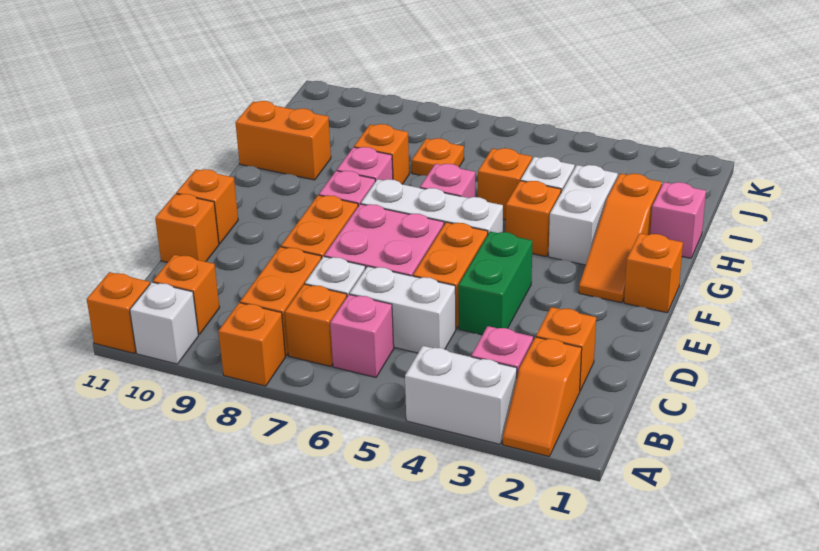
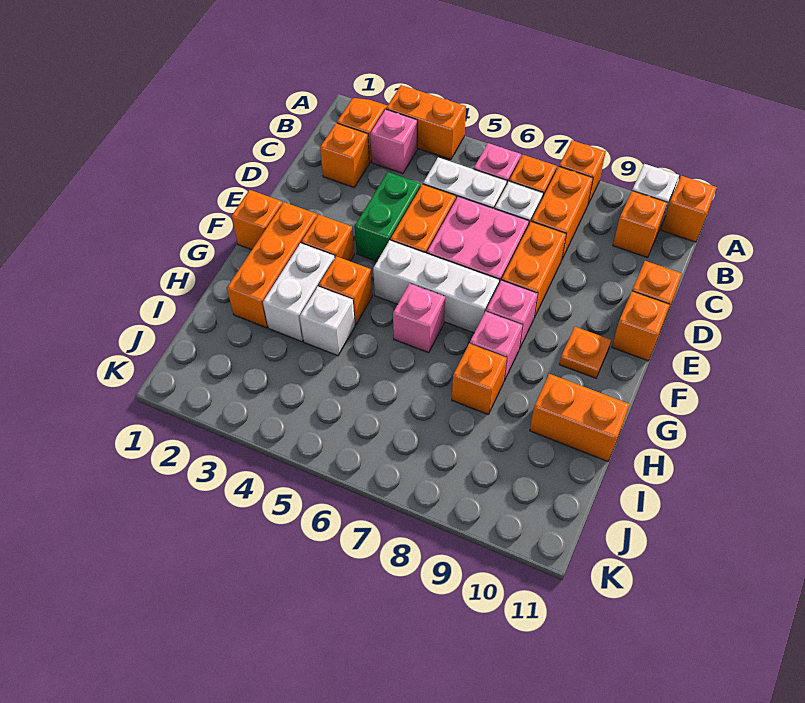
white 1x2 brick [405,346,517,444] -> orange 1x2 brick [386,85,466,160]
orange 1x3 slope [579,174,662,303] -> orange 1x3 brick [227,202,317,328]
pink 1x1 brick [650,182,706,258] -> none
orange 1x1 brick [478,148,532,220] -> orange 1x1 brick moved to [301,215,354,261]
orange 1x1 plate [412,138,464,176] -> orange 1x1 plate moved to [559,327,611,378]

